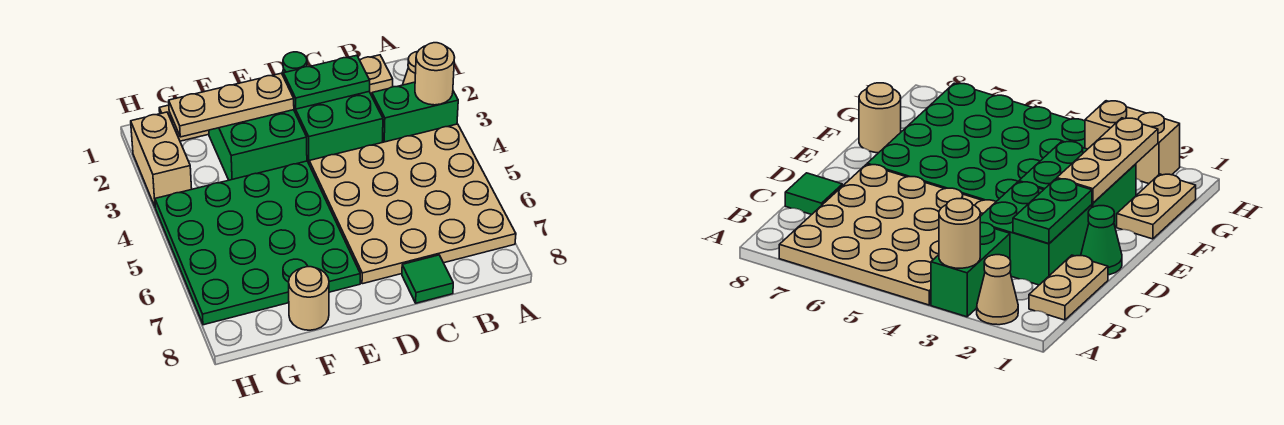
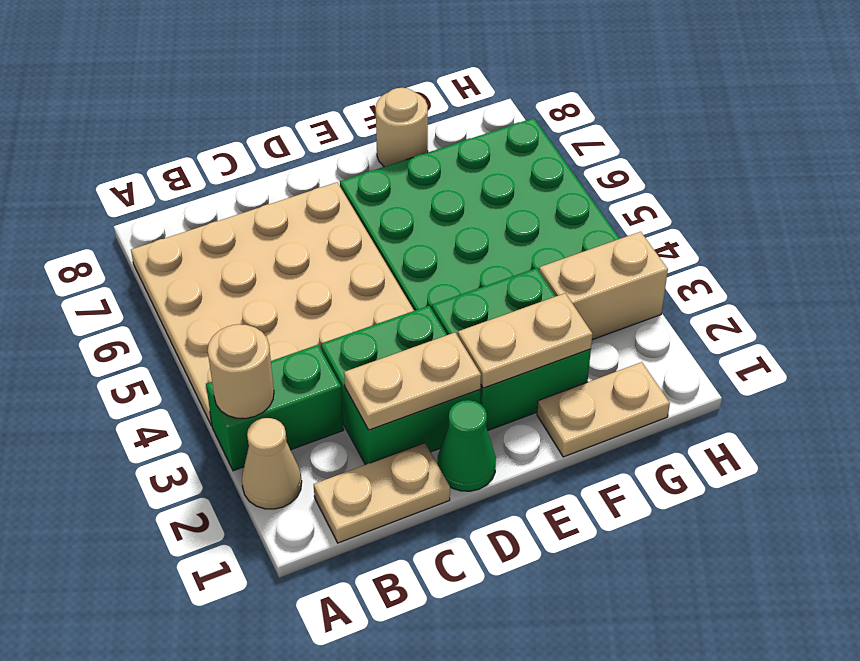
green 1x2 plate [284,55,370,109] -> tan 1x2 plate [344,333,481,430]
green 1x1 tile [402,255,453,303] -> none
tan 1x3 plate [169,73,294,137] -> tan 1x2 plate [458,293,592,388]
tan 1x2 brick [131,112,192,208] -> tan 1x2 brick turned to [539,232,668,340]

